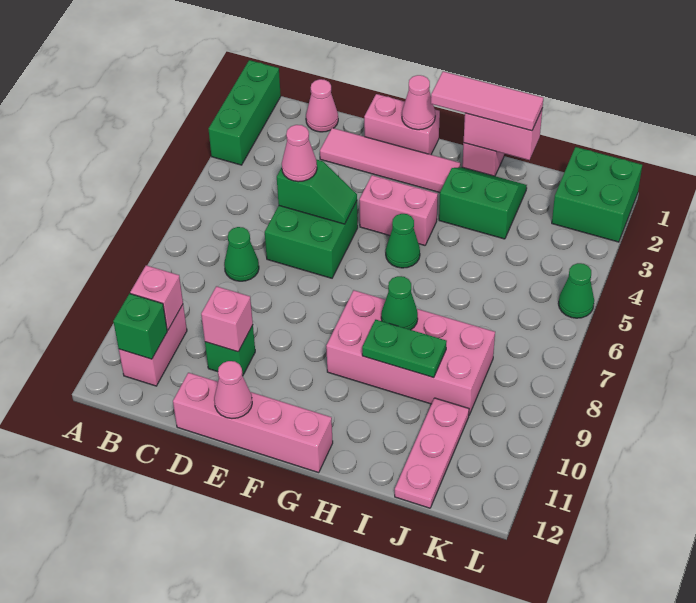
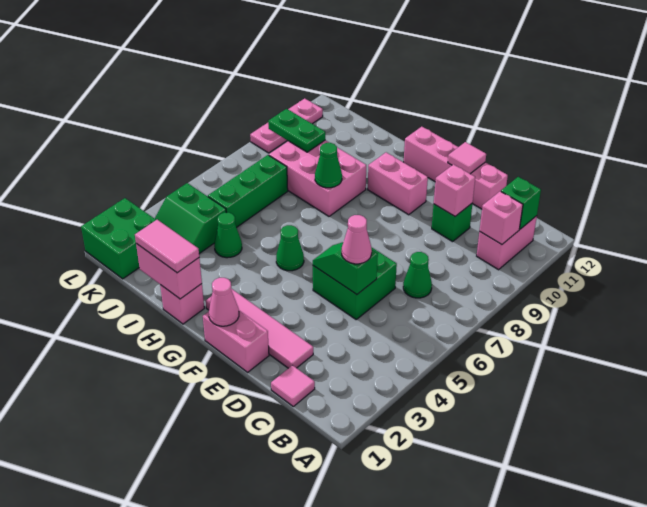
green 1x3 brick [209,60,281,165] -> green 1x3 brick moved to [208,155,288,227]
pink 1x1 cone [306,79,338,132] -> pink 1x1 tile [271,365,315,406]
pink 1x1 cone [214,361,252,418] -> pink 1x1 tile [448,142,486,174]
pink 1x2 brick [359,175,438,245] -> pink 1x2 brick moved to [368,152,428,215]
pink 1x3 tile [431,71,543,131] -> pink 1x2 tile [135,220,199,273]
pink 2x4 brick [326,290,495,415] -> pink 2x3 brick [269,140,366,216]
green 2x2 slope [439,167,527,239] -> green 2x2 slope moved to [155,183,226,254]
green 1x2 plate [362,320,447,378] -> green 1x2 plate moved to [268,109,325,152]
pink 1x3 plate [395,398,469,508] -> pink 1x3 plate moved to [250,98,323,153]
green 1x1 cone [558,263,594,318] -> green 1x1 cone moved to [214,212,242,258]

